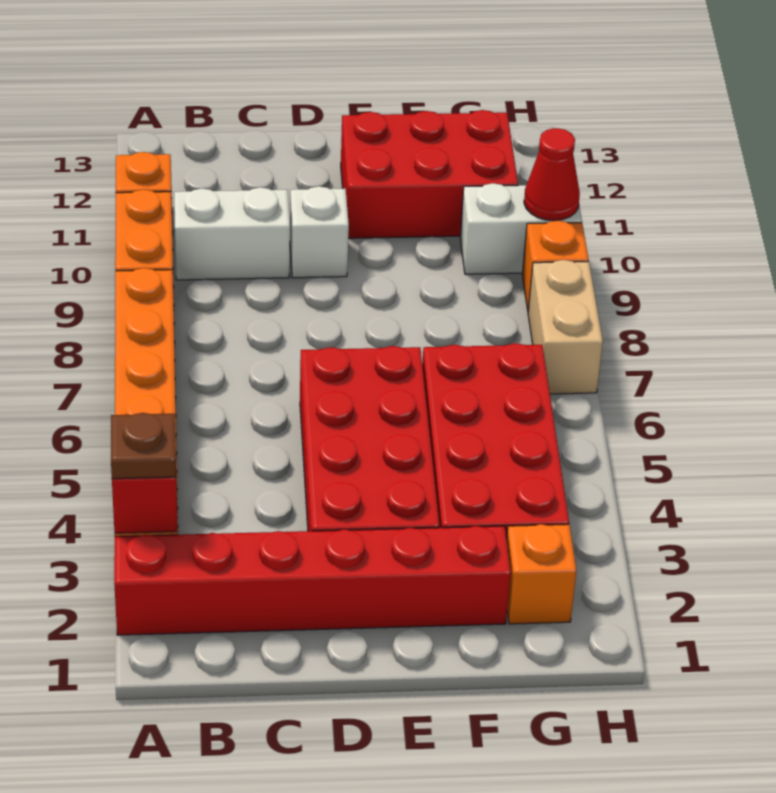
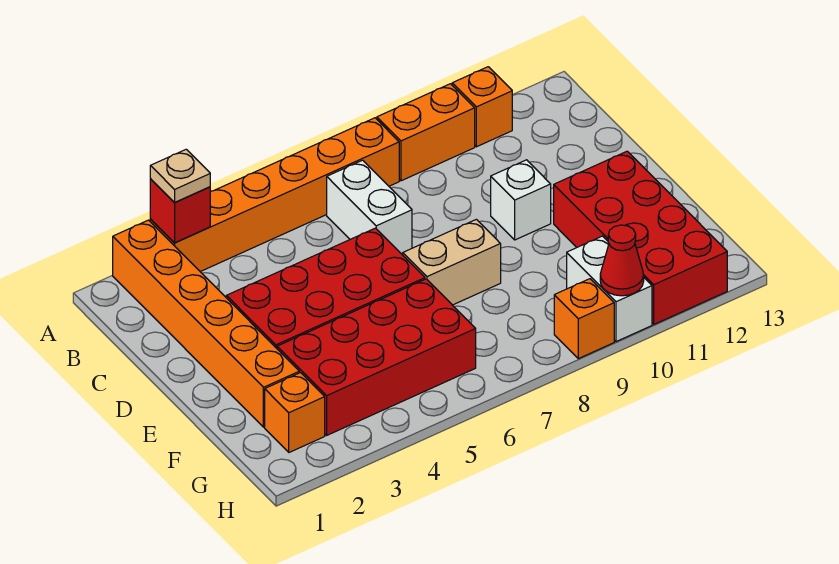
red 1x6 brick [114,526,511,635] -> orange 1x6 brick [113,220,299,427]
brown 1x1 plate [111,413,176,479] -> tan 1x1 plate [150,149,210,203]
white 1x2 brick [174,187,290,280] -> white 1x2 brick moved to [327,160,412,254]
red 2x3 brick [341,110,518,238] -> red 2x4 brick [554,151,727,324]
tan 1x2 brick [528,260,603,394] -> tan 1x2 brick moved to [403,219,501,305]

